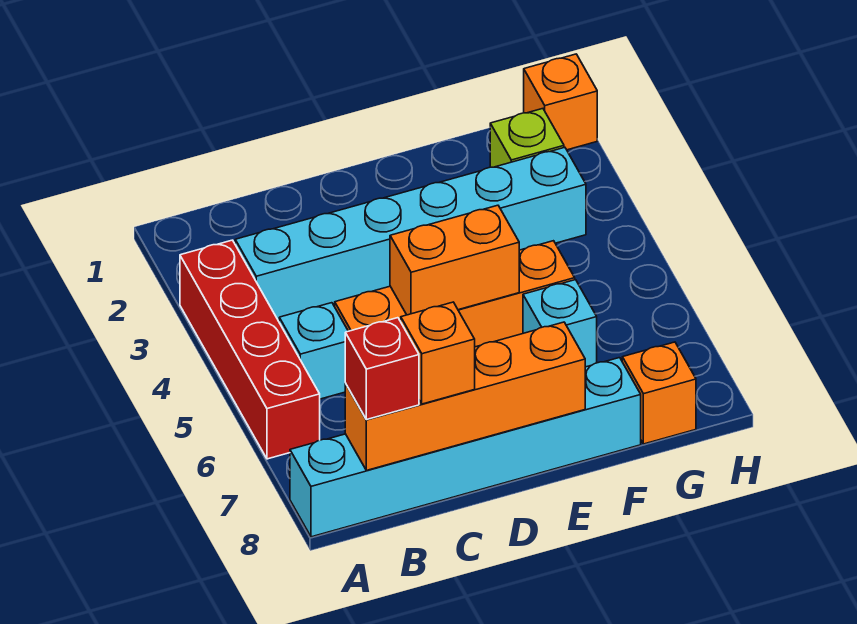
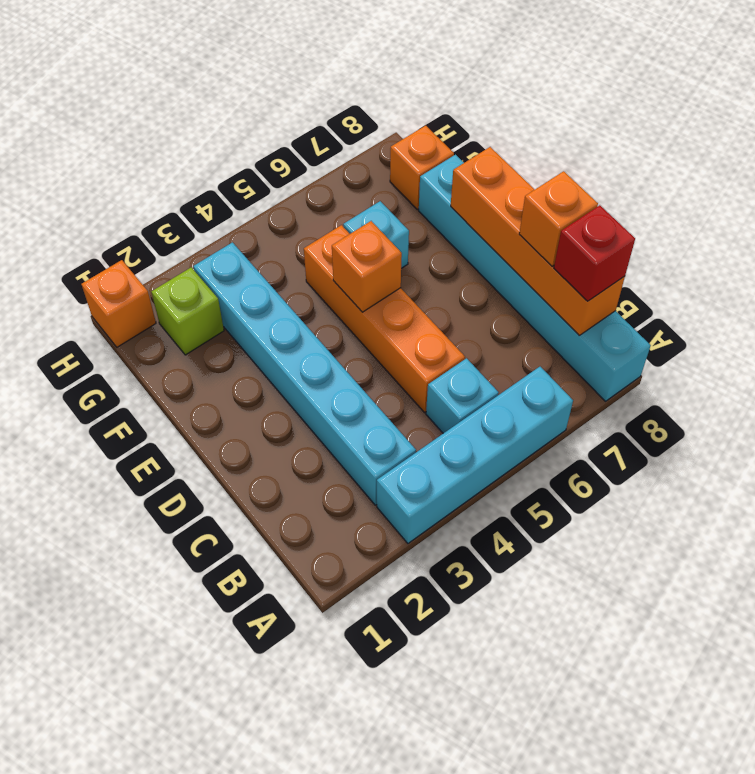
red 1x4 brick [180,240,320,459] -> cyan 1x4 brick [377,367,573,543]
orange 1x2 brick [390,205,519,315] -> orange 1x1 brick [332,221,402,312]

